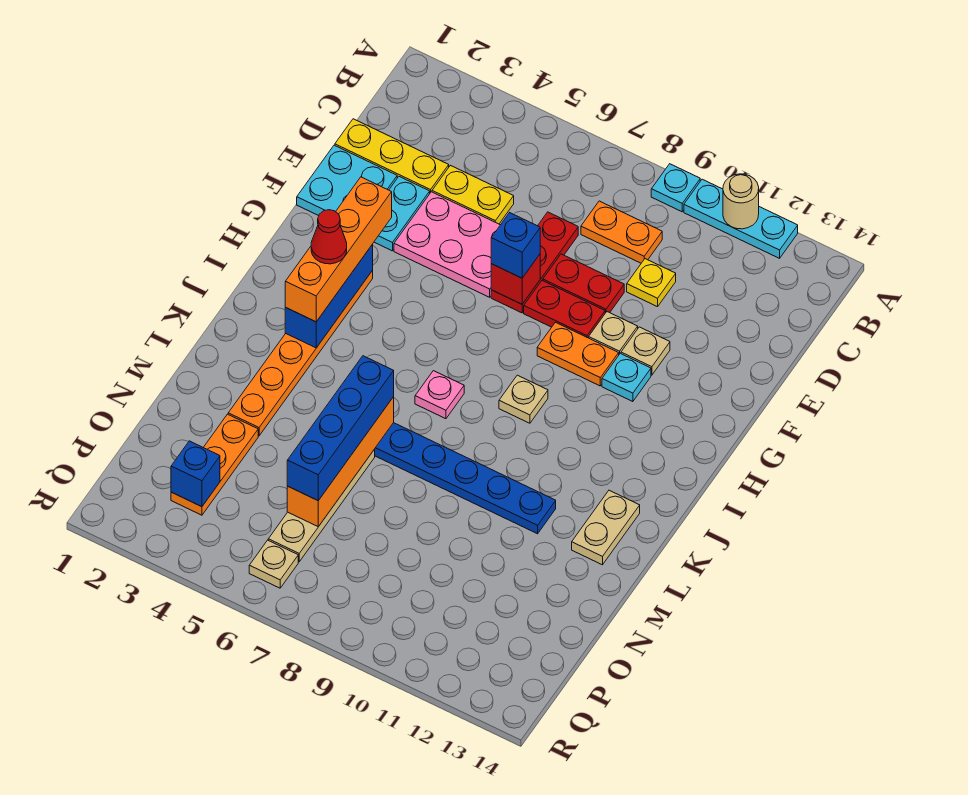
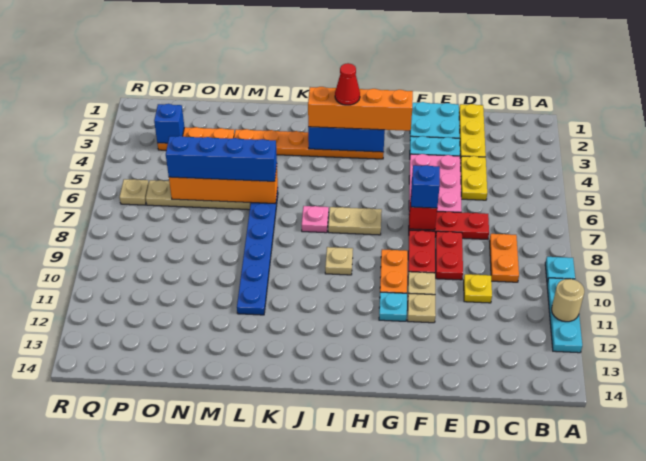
tan 1x2 plate [572,490,640,565] -> tan 1x2 plate moved to [328,207,382,235]

